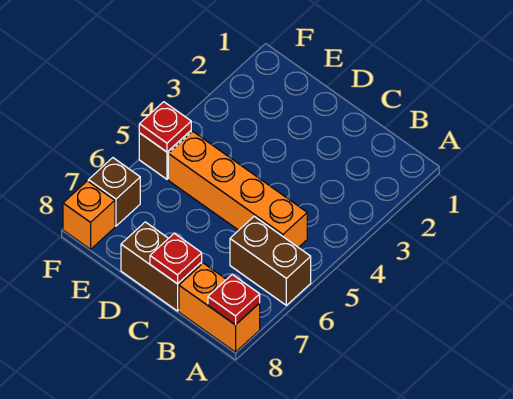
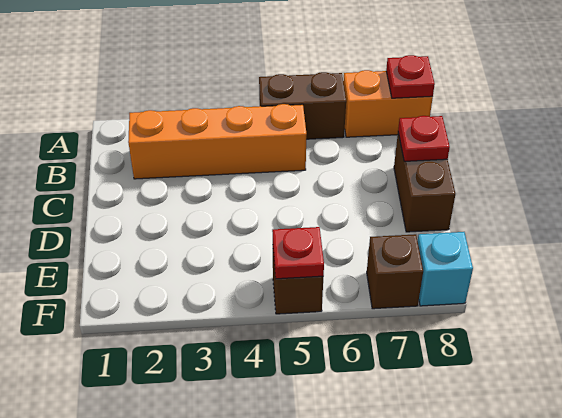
brown 1x2 brick [230,216,311,305] -> brown 1x2 brick turned to [259,72,346,139]
orange 1x2 brick [179,263,260,352] -> orange 1x2 brick turned to [343,70,433,137]
orange 1x4 brick [168,131,307,248] -> orange 1x4 brick turned to [128,104,307,179]
orange 1x1 brick [63,181,115,249] -> cyan 1x1 brick [418,232,473,306]

